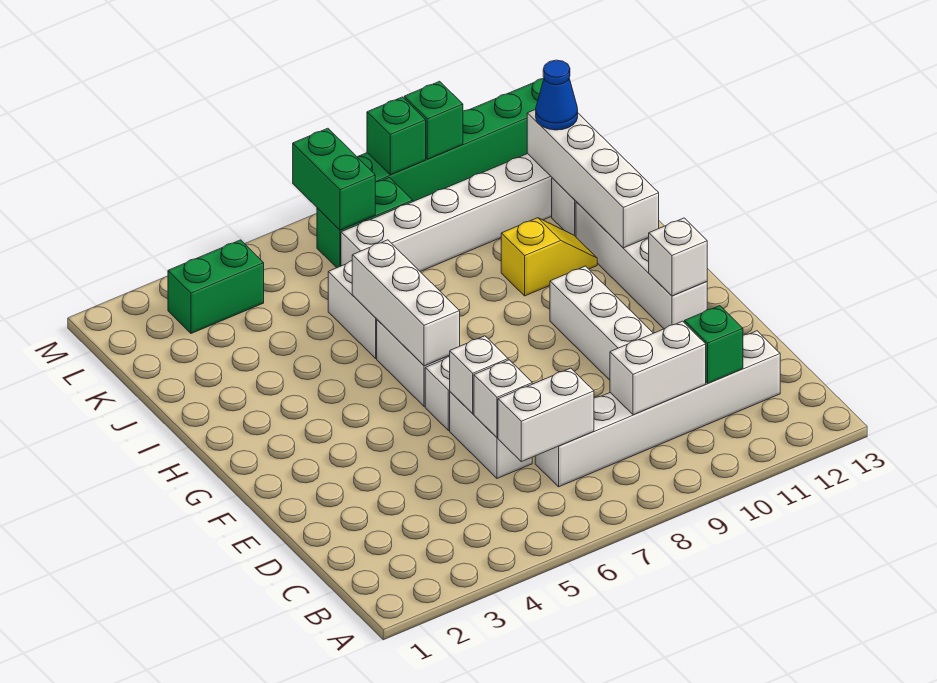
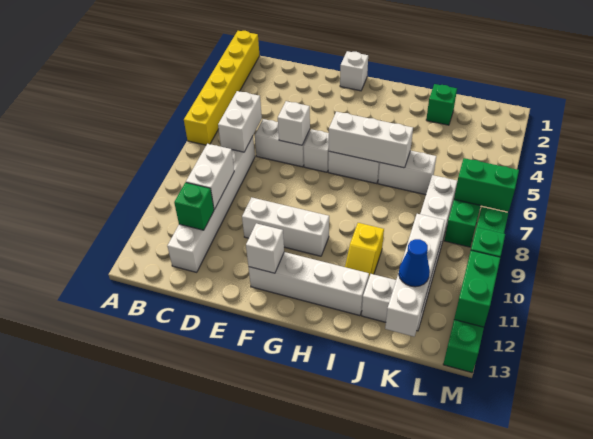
none -> yellow 1x6 brick [184,31,260,145]
white 1x1 brick [474,360,532,438] -> white 1x1 brick moved to [340,51,368,91]
white 1x4 brick [527,109,659,248] -> white 1x4 brick turned to [385,214,445,336]
green 1x2 brick [168,240,264,333] -> green 1x2 brick moved to [454,251,500,327]
green 1x1 brick [367,97,426,175] -> green 1x1 brick moved to [426,84,457,125]

